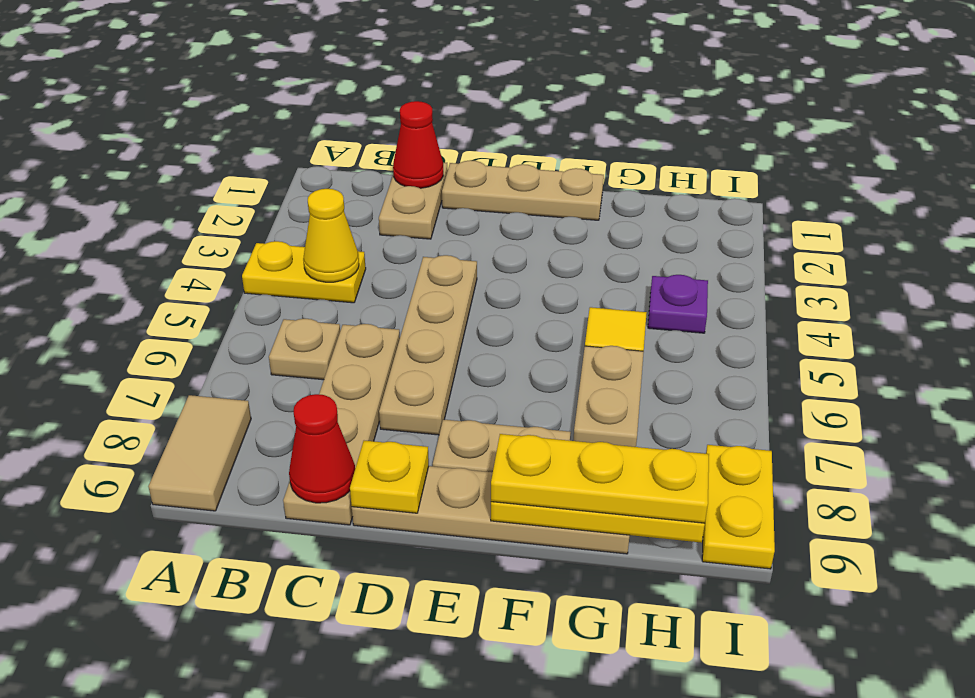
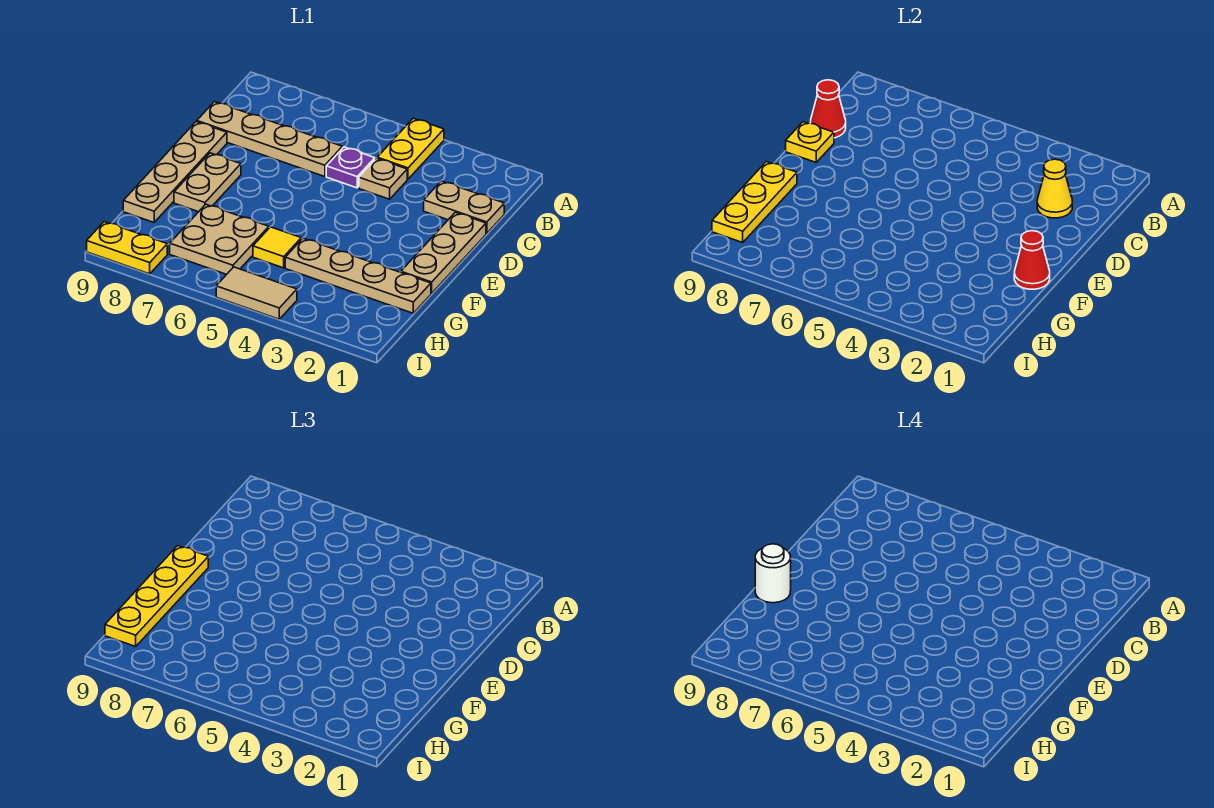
tan 1x2 tile [148,395,251,511] -> tan 1x2 tile moved to [216,267,297,319]
yellow 1x1 cone [303,189,359,282] -> yellow 1x1 cone moved to [1037,159,1072,218]
tan 1x1 plate [269,319,340,380] -> tan 1x1 plate moved to [359,158,407,199]
red 1x1 cone [393,101,443,188] -> red 1x1 cone moved to [1014,231,1050,289]
tan 1x4 plate [379,255,477,435] -> tan 1x4 plate moved to [285,238,431,313]
yellow 1x3 plate [491,434,709,524] -> yellow 1x4 plate [105,546,208,646]
none -> white 1x1 round brick [755,544,791,603]
tan 1x2 plate [573,346,644,447] -> tan 2x2 plate [170,204,269,274]
purple 1x1 plate [648,275,708,333] -> purple 1x1 plate moved to [326,147,375,188]

